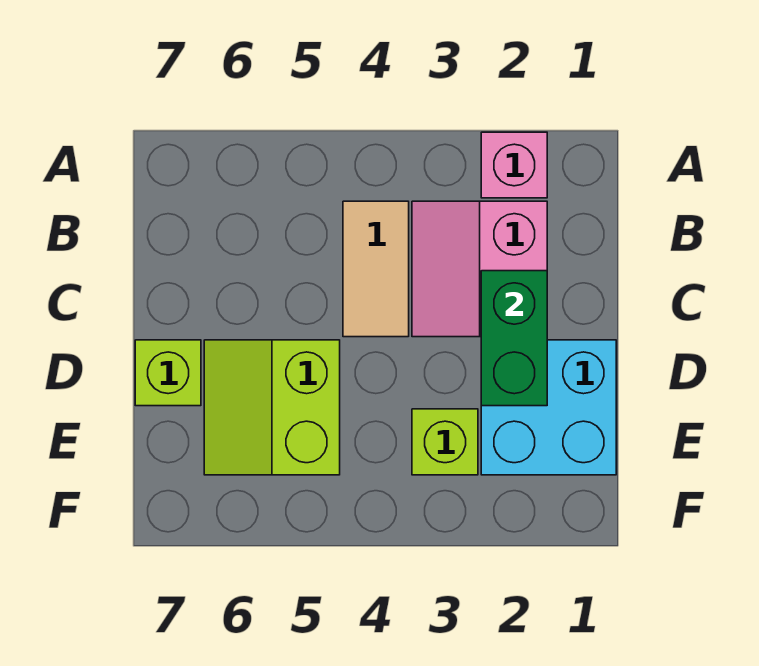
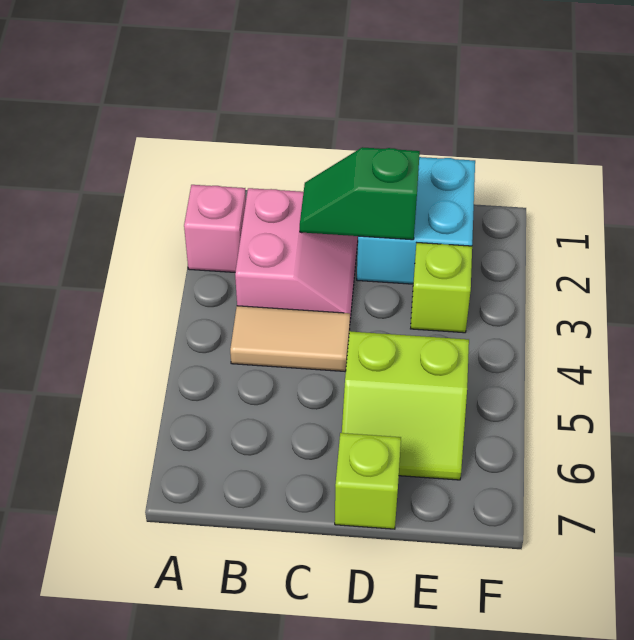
pink 2x2 slope [412,201,547,337] -> pink 2x2 slope turned to [235,188,358,319]
green 1x2 brick [481,271,547,406] -> green 1x2 slope [300,147,420,240]

